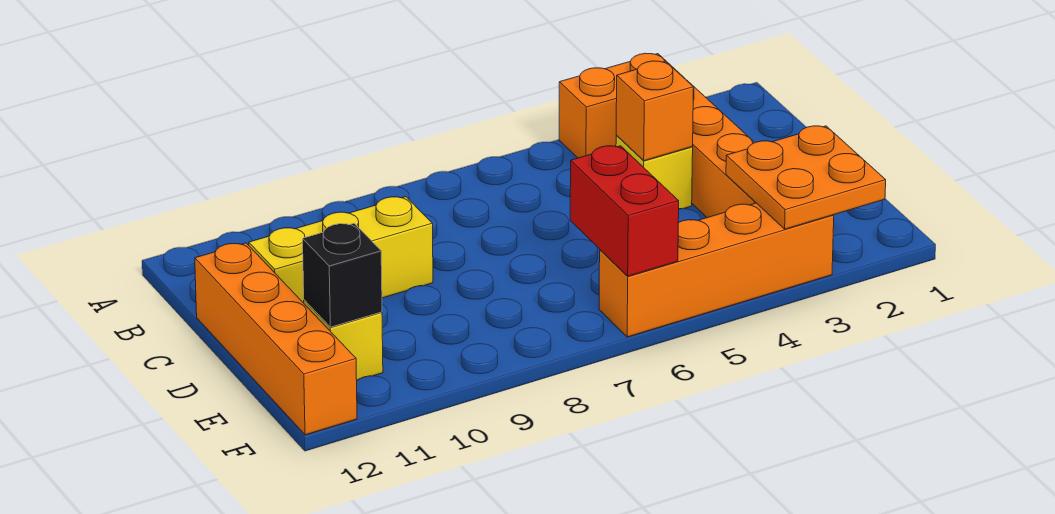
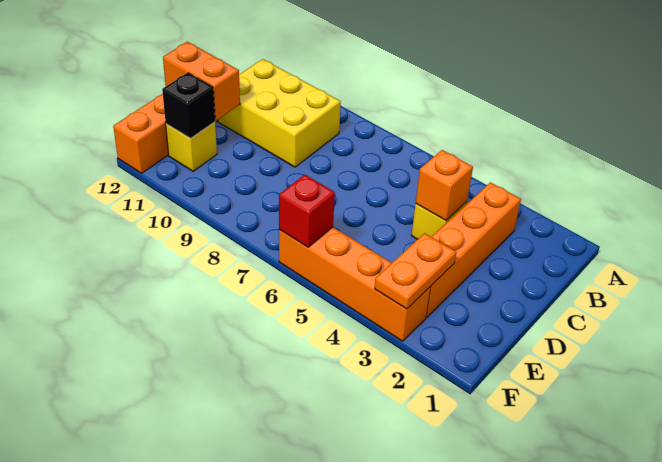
orange 1x2 brick [559,53,685,158] -> orange 1x2 brick moved to [163,42,240,120]
yellow 1x3 brick [249,197,433,303] -> yellow 2x3 brick [218,59,341,167]
orange 2x2 plate [726,126,886,229] -> orange 1x2 plate [375,233,457,309]
red 1x2 brick [570,146,679,276] -> red 1x1 brick [279,175,335,247]

